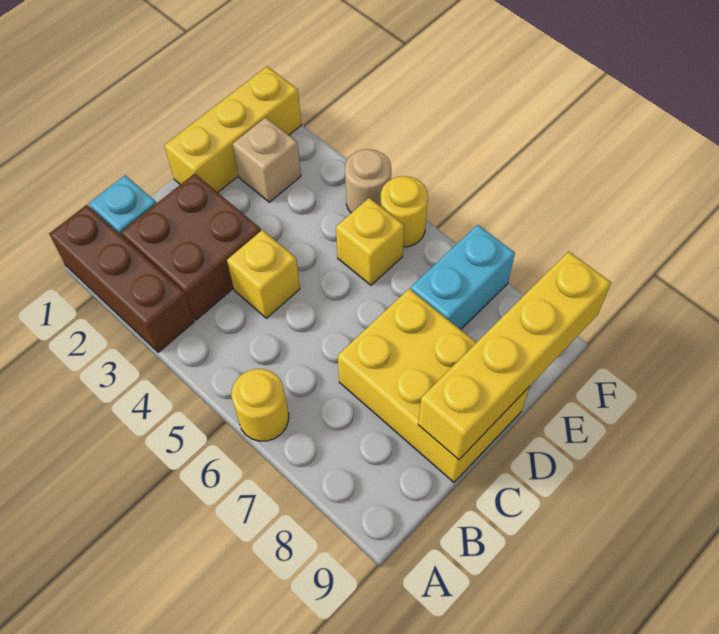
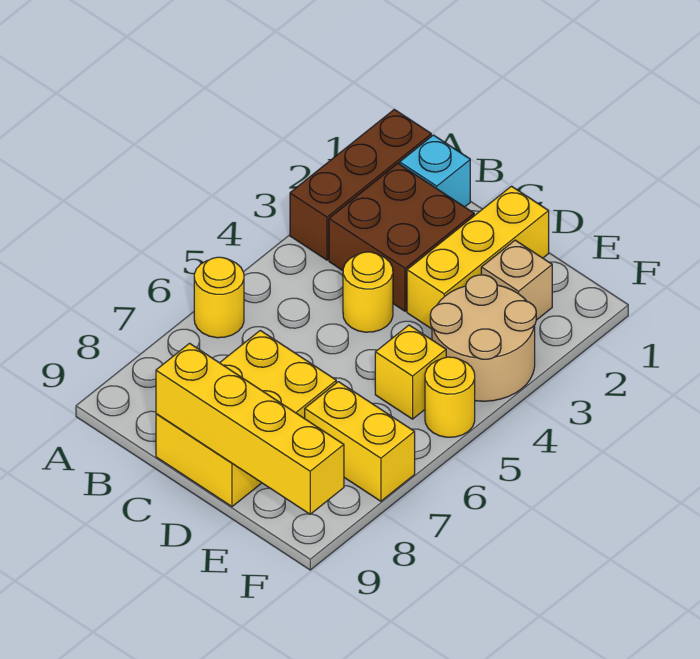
yellow 1x1 brick [227,230,300,318] -> yellow 1x1 round brick [343,252,393,332]
yellow 1x3 brick [164,67,301,192] -> yellow 1x3 brick turned to [407,186,549,329]
cyan 1x2 brick [411,225,515,330] -> yellow 1x2 brick [305,382,415,501]
tan 1x1 round brick [345,149,391,213] -> tan 2x2 round brick [430,275,536,401]

